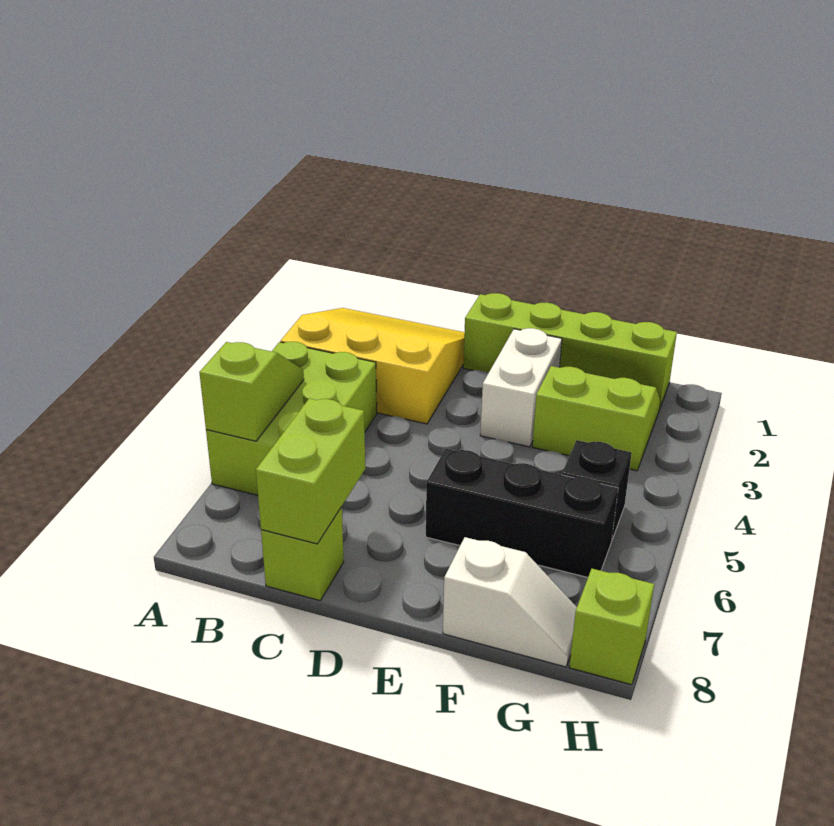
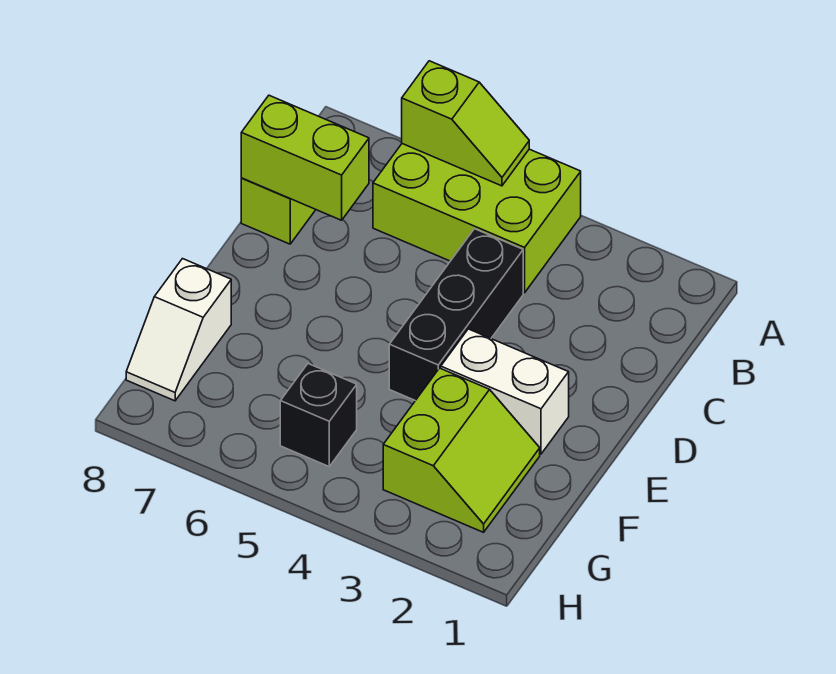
yellow 3x3 slope [281,308,465,424] -> none
lime 1x4 brick [463,293,677,407] -> none
black 1x3 brick [426,449,618,577] -> black 1x3 brick moved to [389,229,523,401]
lime 1x1 brick [569,569,654,685] -> none

